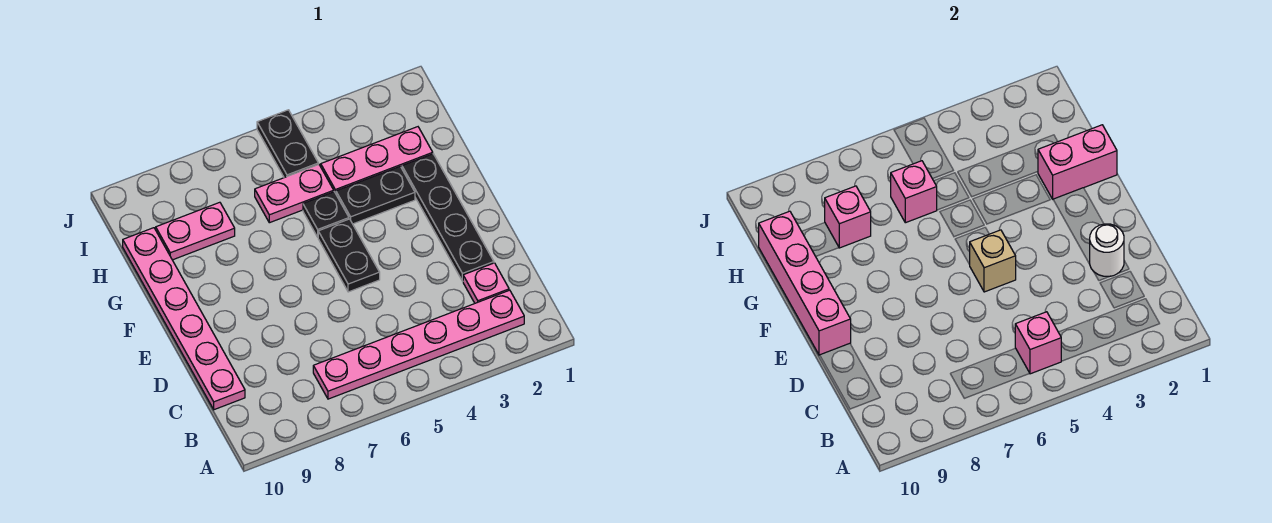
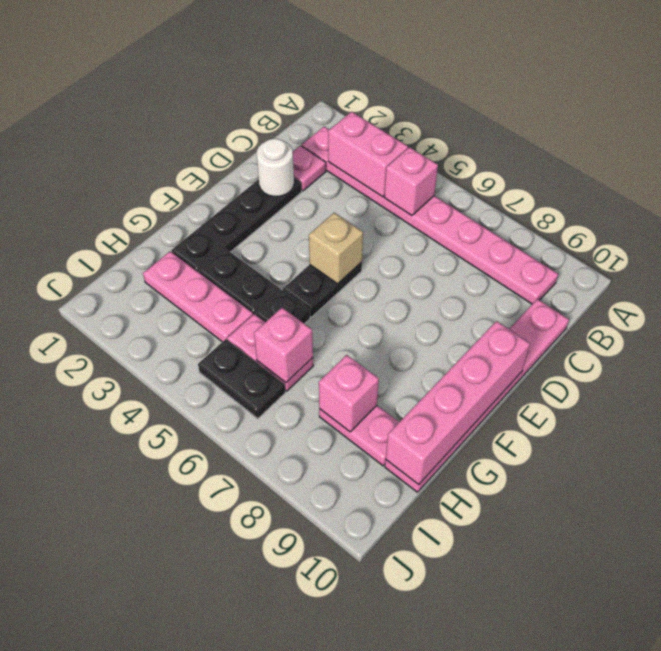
pink 1x6 plate [313,290,524,399] -> pink 1x8 plate [301,127,558,304]
pink 1x2 brick [1038,125,1117,199] -> pink 1x2 brick moved to [328,112,408,197]
black 1x2 plate [257,110,318,178] -> black 1x2 plate turned to [198,339,285,419]

